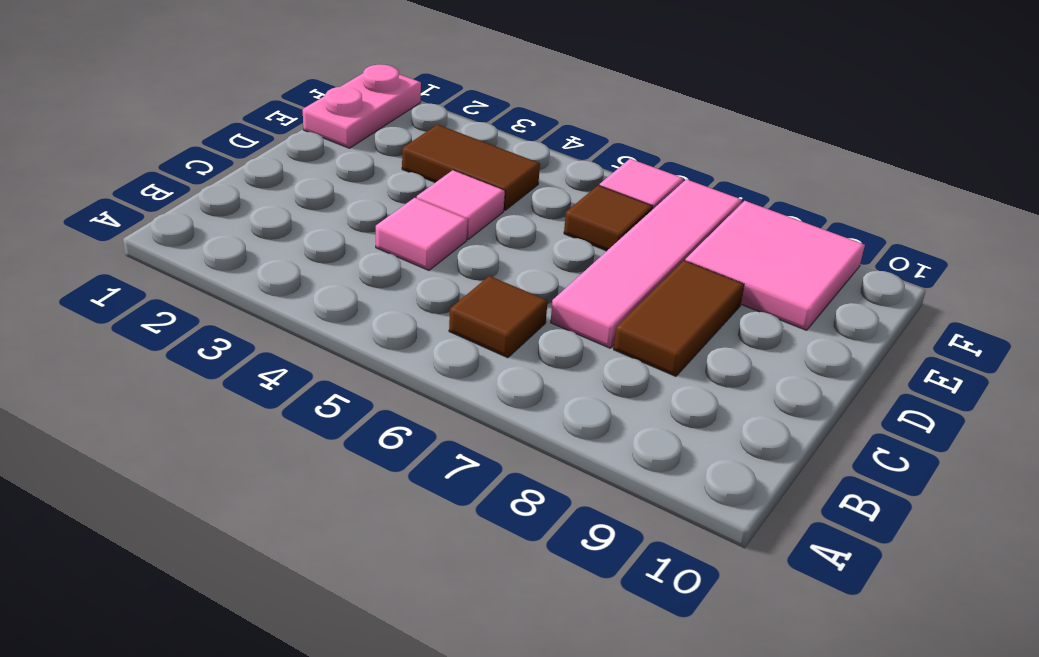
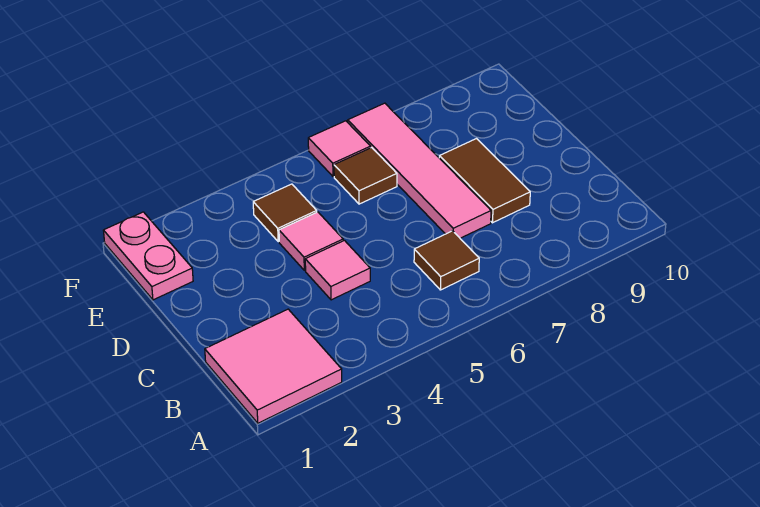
brown 1x2 tile [402,125,540,210] -> brown 1x1 tile [253,184,317,242]
pink 2x2 tile [685,201,865,330] -> pink 2x2 tile moved to [205,309,342,423]

